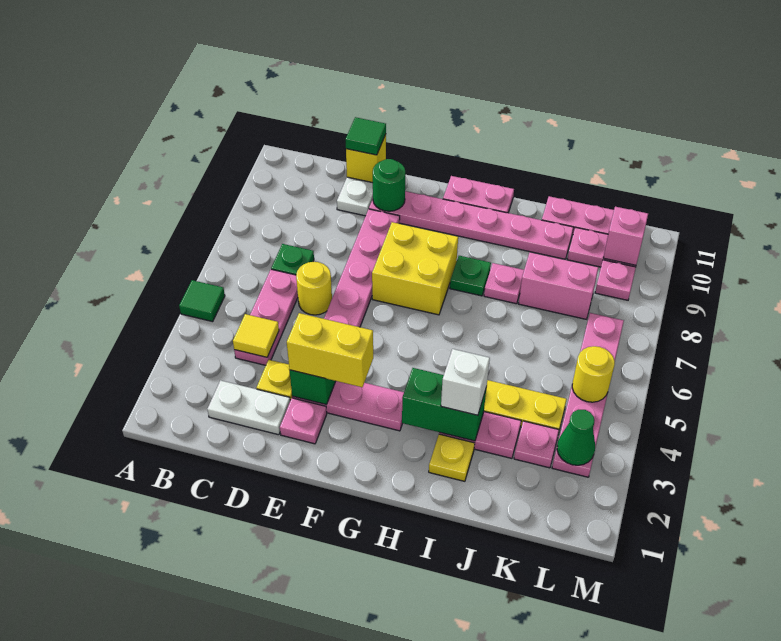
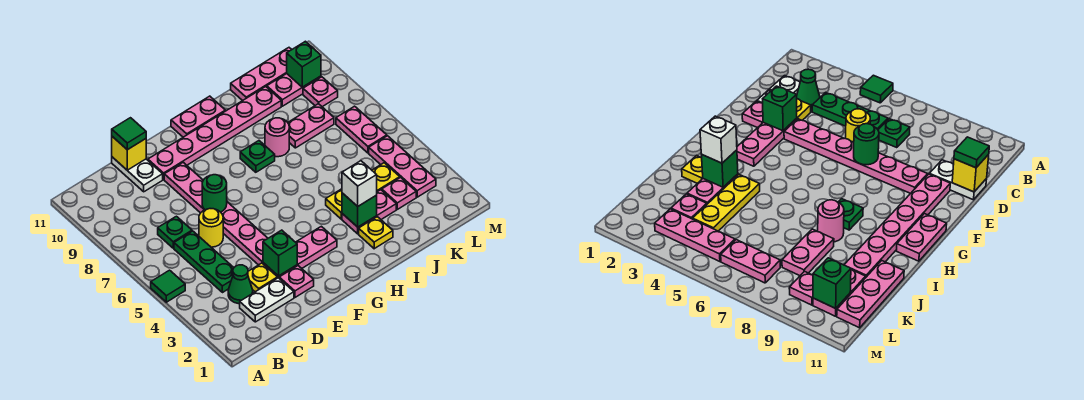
pink 1x3 plate [234,269,298,365] -> green 1x3 plate [174,231,234,293]
yellow 1x1 tile [233,314,279,357] -> none
yellow 1x2 brick [287,313,373,387] -> none
green 1x1 round brick [373,159,405,211] -> green 1x1 round brick moved to [202,175,227,212]
yellow 2x2 brick [372,222,458,315] -> none
green 1x2 brick [402,368,487,441] -> green 1x1 brick [342,193,377,227]
pink 1x1 plate [484,263,524,304] -> pink 1x1 round brick [265,118,289,157]
pink 1x2 brick [519,252,598,319] -> pink 1x2 plate [288,104,334,148]
green 1x1 cone [557,410,595,465] -> green 1x1 cone moved to [228,265,253,304]
yellow 1x1 round brick [572,346,615,402] -> none
pink 1x1 brick [603,207,648,265] -> green 1x1 brick [287,41,321,87]

